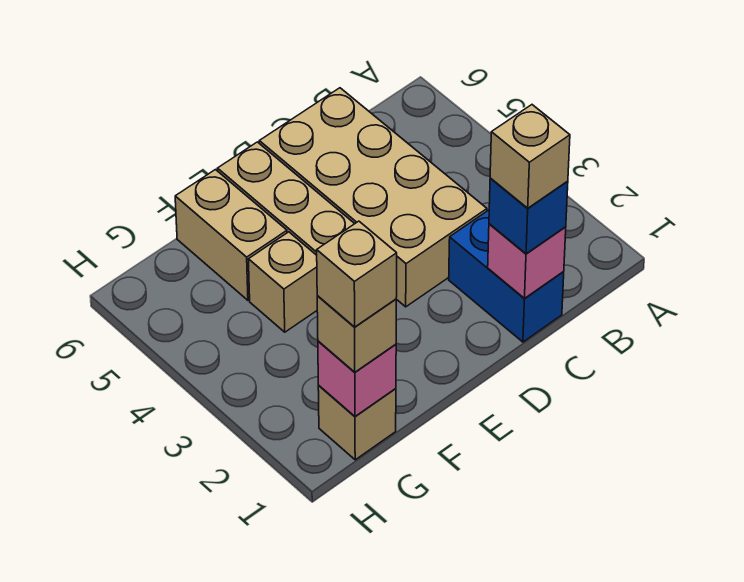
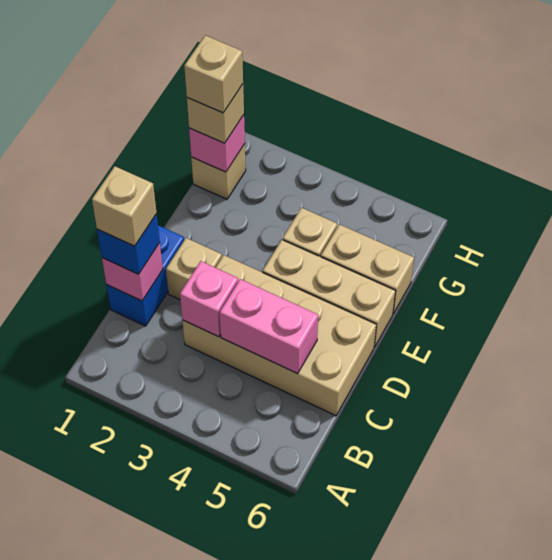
blue 1x2 brick [449,210,564,342] -> blue 1x2 brick turned to [107,225,184,326]
none -> pink 1x1 brick [180,261,238,337]
none -> pink 1x2 brick [219,279,318,374]
none -> tan 1x1 brick [166,238,222,299]

